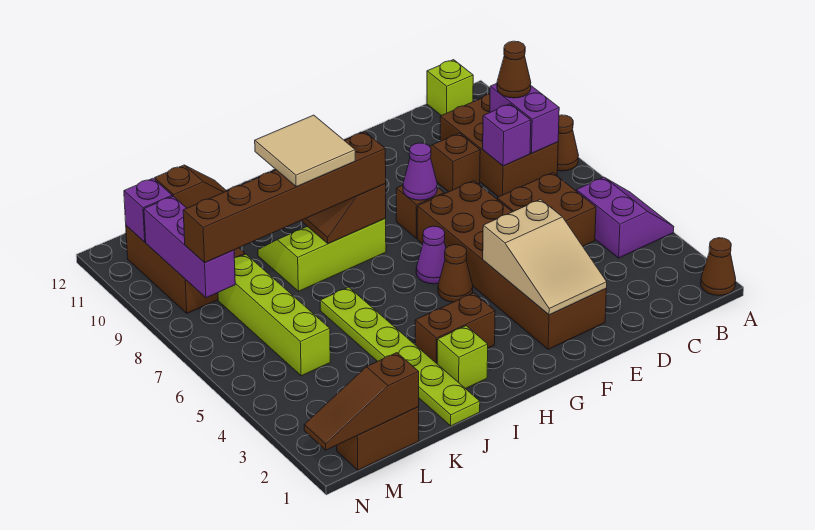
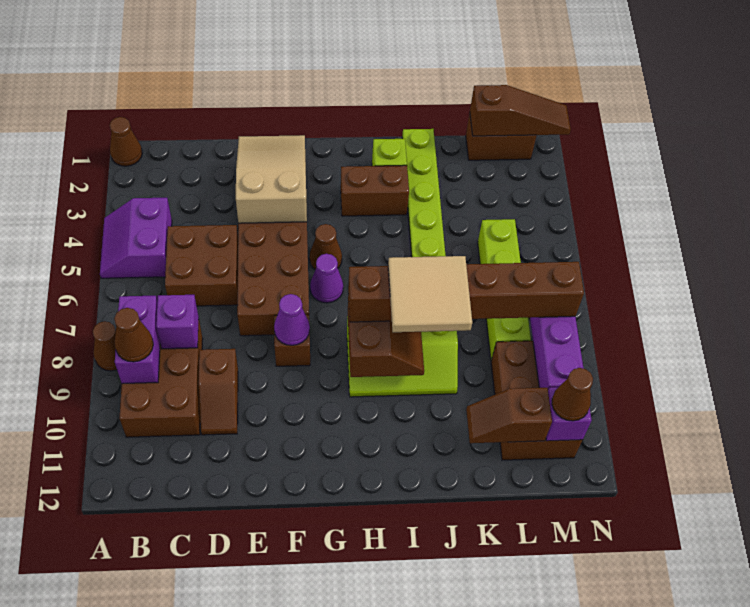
lime 1x1 brick [427,60,473,116] -> none
none -> brown 1x1 cone [552,368,593,421]

